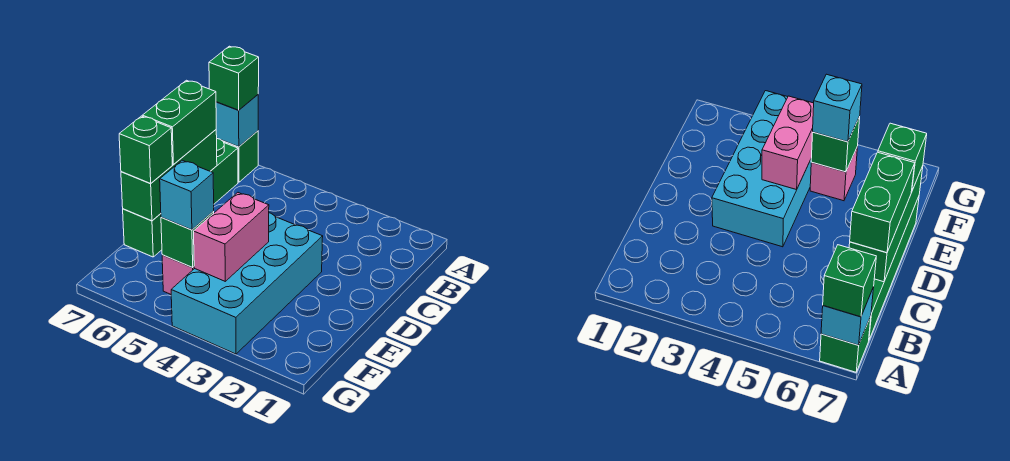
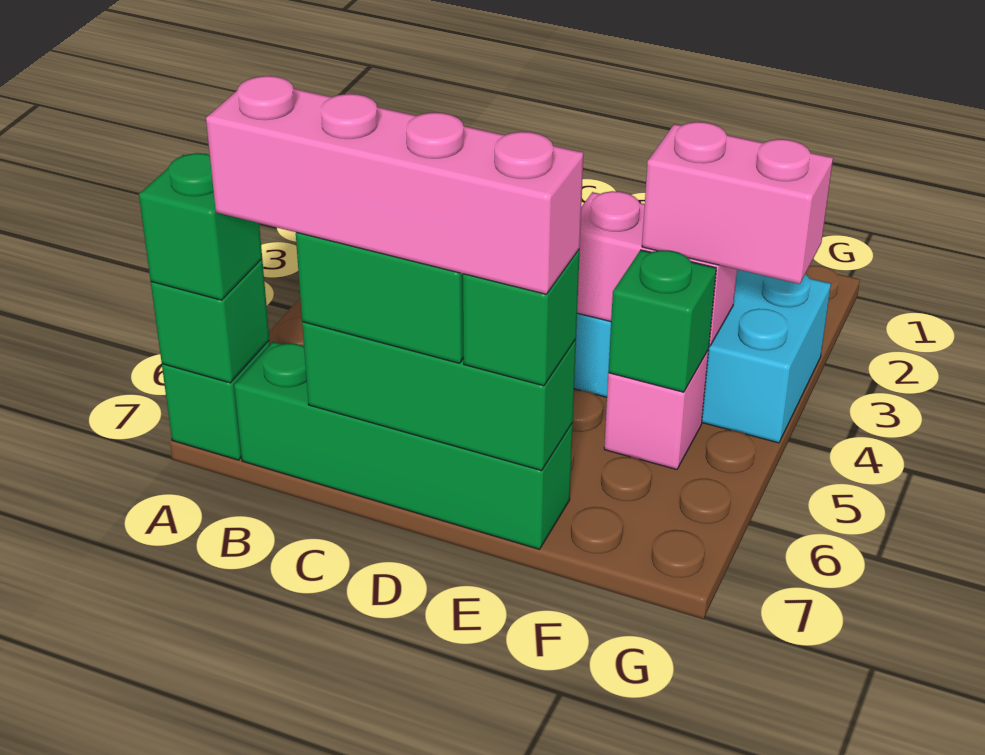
cyan 1x1 brick [216,95,258,147] -> green 1x1 brick [151,259,269,383]
none -> pink 1x4 brick [206,76,583,294]
none -> pink 1x2 brick [642,122,833,284]
cyan 1x1 brick [160,160,214,230] -> none

